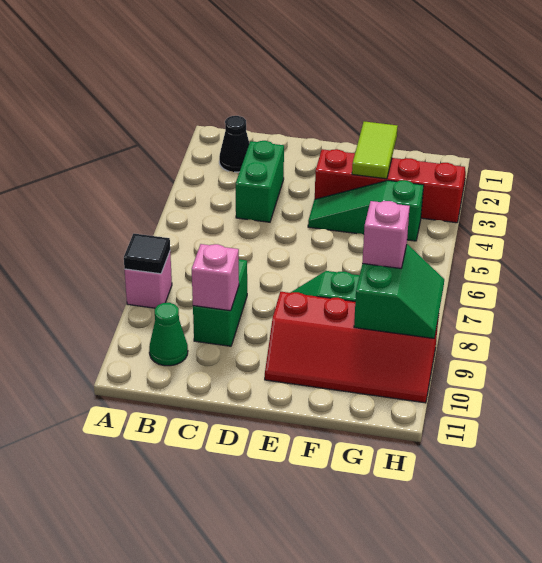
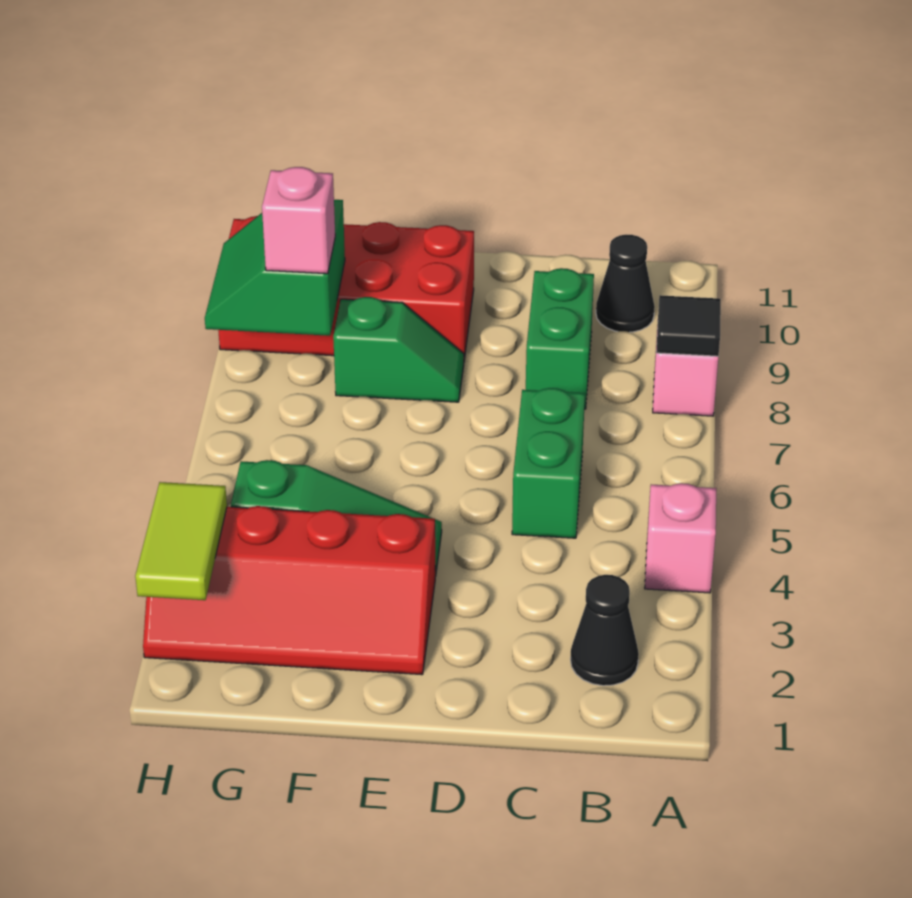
green 1x1 cone [149,303,188,366] -> black 1x1 cone [596,235,655,332]
green 1x2 brick [236,141,284,222] -> green 1x2 brick moved to [512,388,585,538]
pink 1x1 brick [192,244,239,311] -> pink 1x1 brick moved to [645,483,716,593]
red 2x4 slope [265,292,439,403] -> red 2x4 brick [218,216,474,359]
lime 1x2 tile [352,121,398,179] -> lime 1x2 tile moved to [135,482,227,600]

